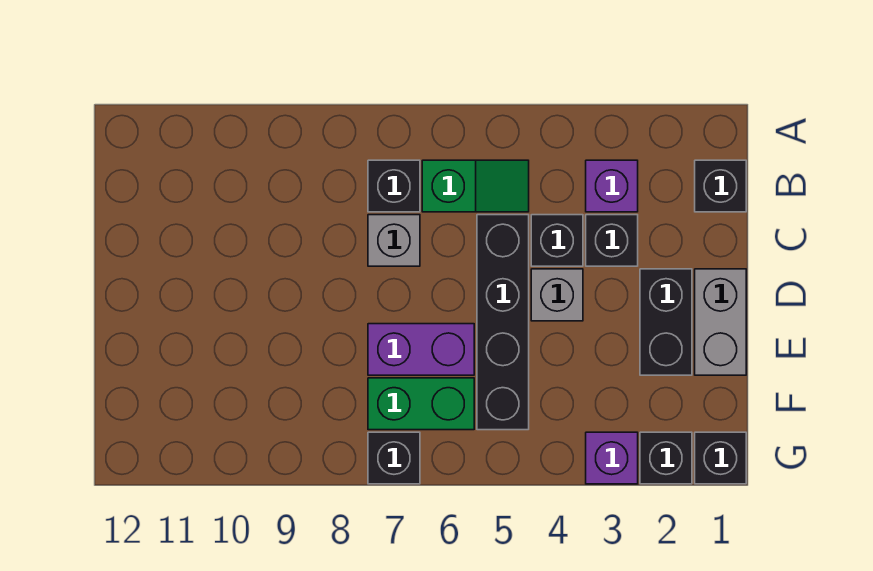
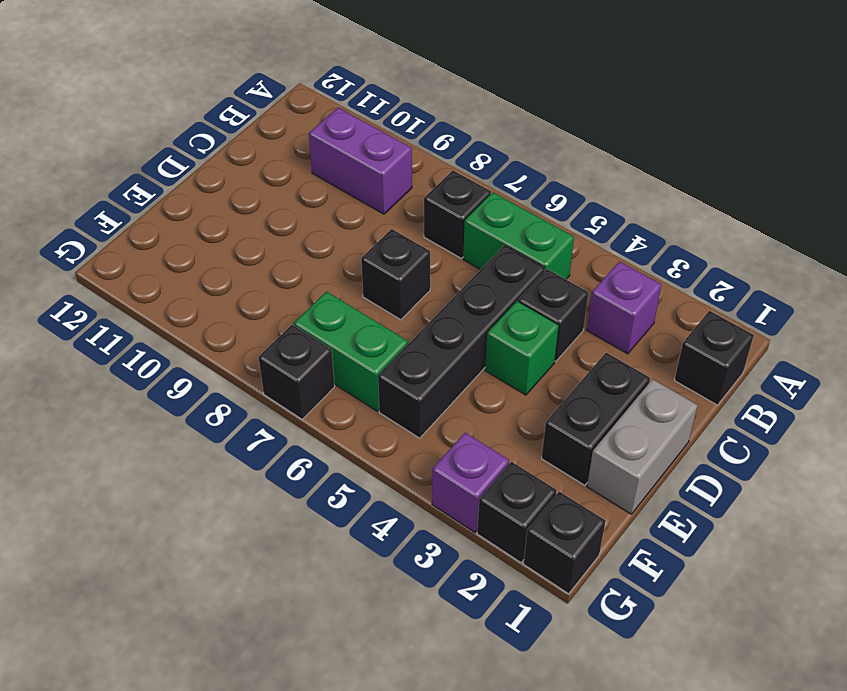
green 1x2 slope [422,160,529,212] -> green 1x2 brick [463,192,574,279]
black 1x1 brick [586,215,638,266] -> black 1x1 brick moved to [361,229,430,320]
grey 1x1 brick [368,215,420,266] -> none
grey 1x1 brick [531,269,583,321] -> green 1x1 brick [485,301,559,395]
purple 1x2 brick [368,324,474,375] -> purple 1x2 brick moved to [309,108,412,214]

